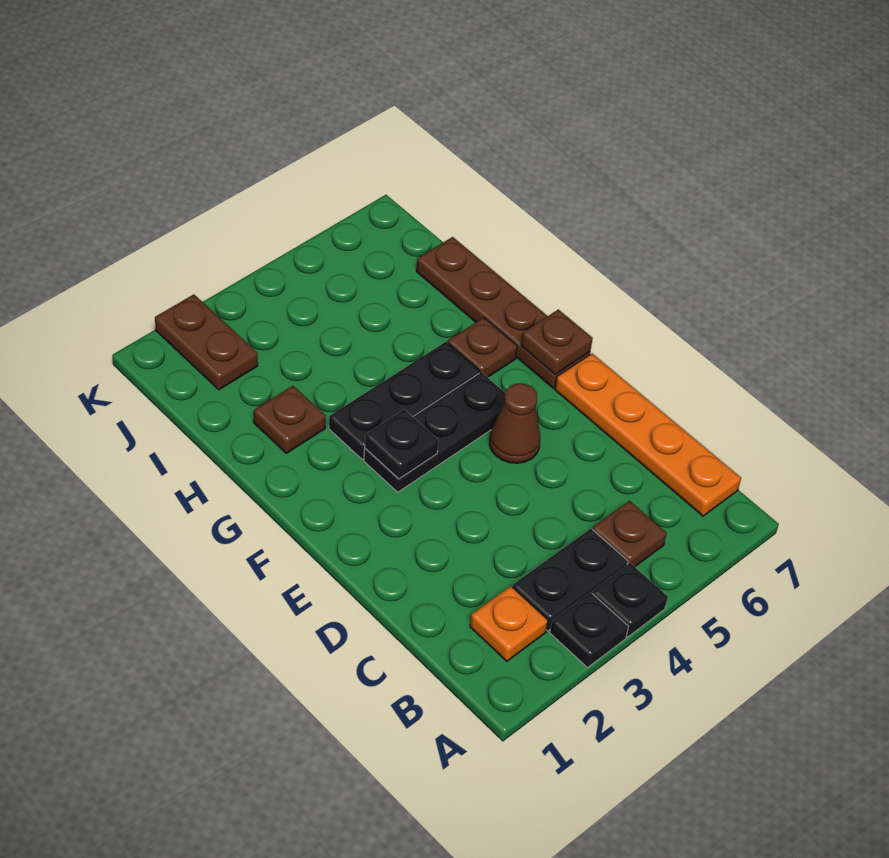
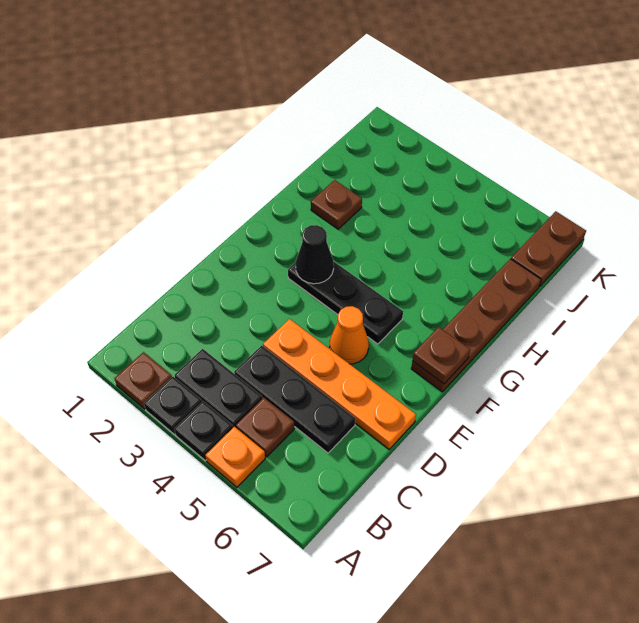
orange 1x1 plate [470,586,548,661] -> orange 1x1 plate moved to [205,427,265,487]
orange 1x4 plate [555,353,741,516] -> orange 1x4 plate turned to [263,319,416,449]
brown 1x1 cone [489,383,540,463] -> orange 1x1 cone [330,306,369,364]
black 1x1 plate [365,410,439,479] -> black 1x1 cone [296,225,334,284]
black 1x3 plate [329,342,479,459] -> black 1x3 plate moved to [234,345,355,453]
brown 1x1 plate [448,318,517,377] -> brown 1x1 plate moved to [115,352,172,409]
brown 1x2 plate [155,294,258,390] -> brown 1x2 plate moved to [511,211,586,287]

